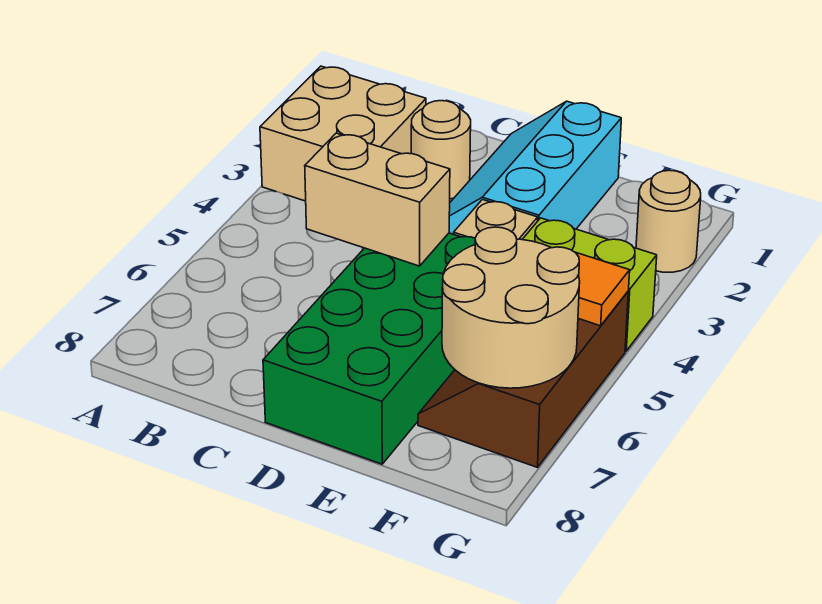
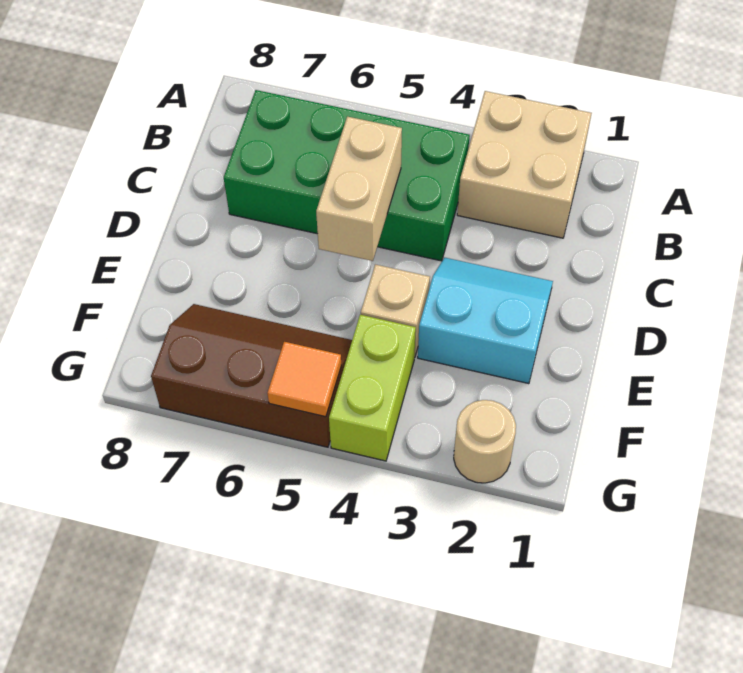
tan 1x1 round brick [411,101,471,199] -> none
cyan 2x3 slope [449,101,621,234] -> cyan 2x2 slope [418,258,553,384]
green 2x4 brick [263,233,475,464] -> green 2x4 brick moved to [224,90,470,261]
tan 2x2 round brick [442,227,580,388] -> none

